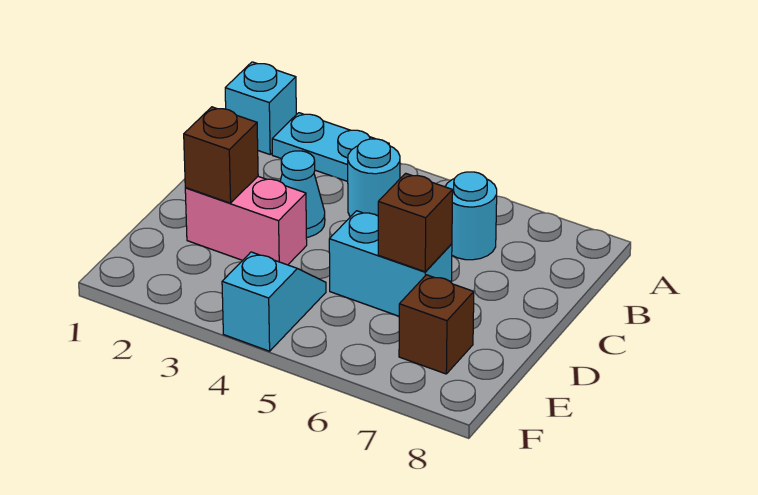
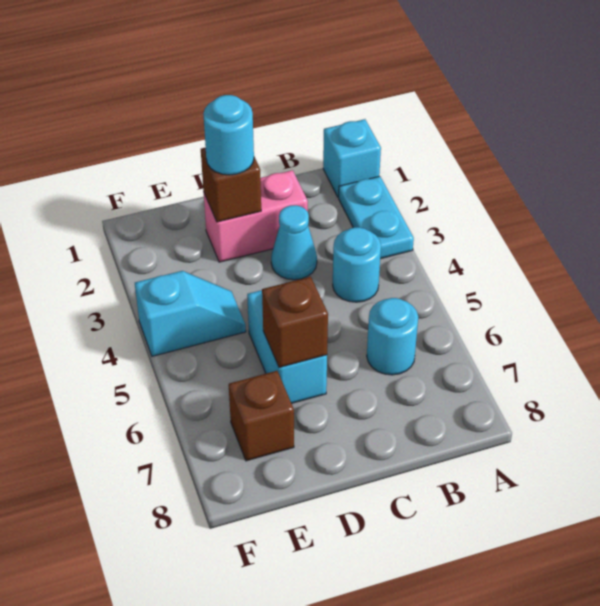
pink 1x2 brick [185,176,307,265] -> pink 1x2 brick turned to [204,170,308,262]
none -> cyan 1x1 round brick [203,95,254,175]

